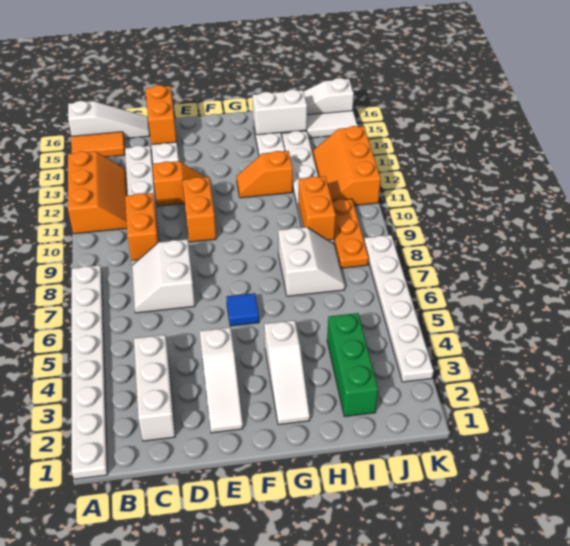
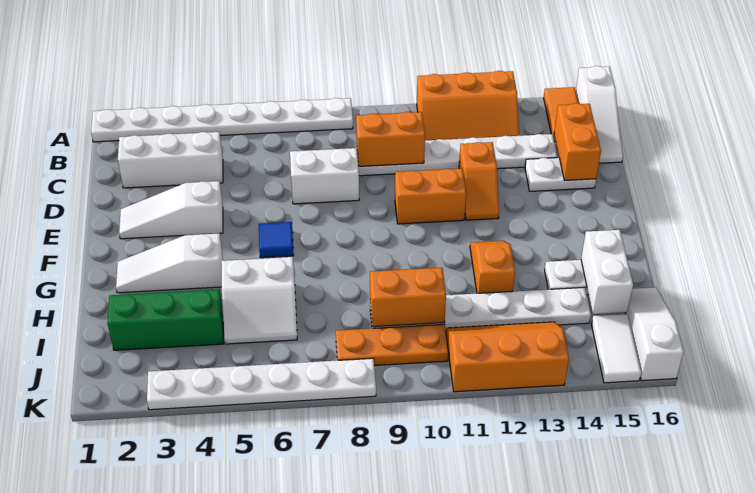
orange 1x2 brick [146,85,177,145] -> orange 1x2 brick turned to [554,103,601,180]
white 2x2 slope [278,227,345,296] -> white 2x2 slope moved to [221,257,297,344]

